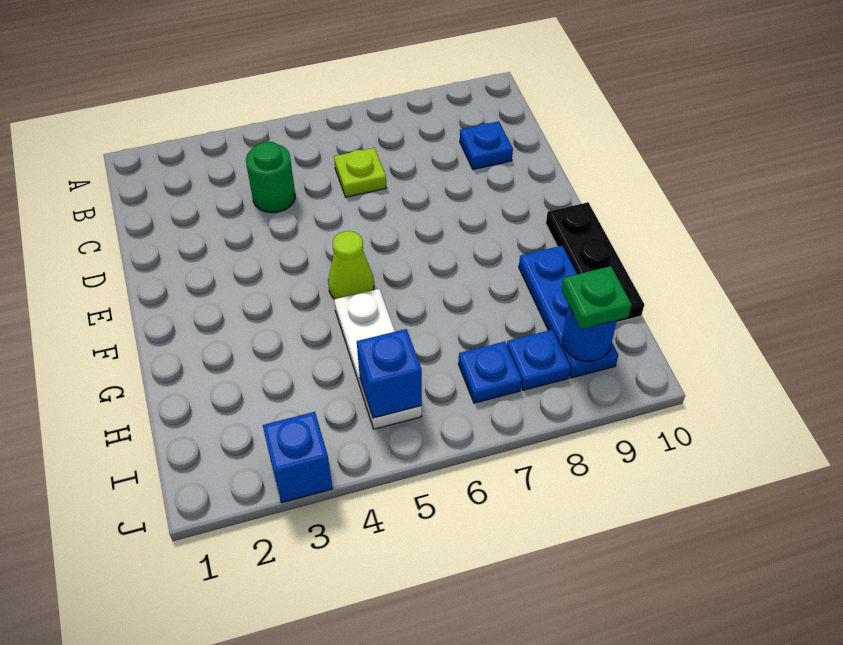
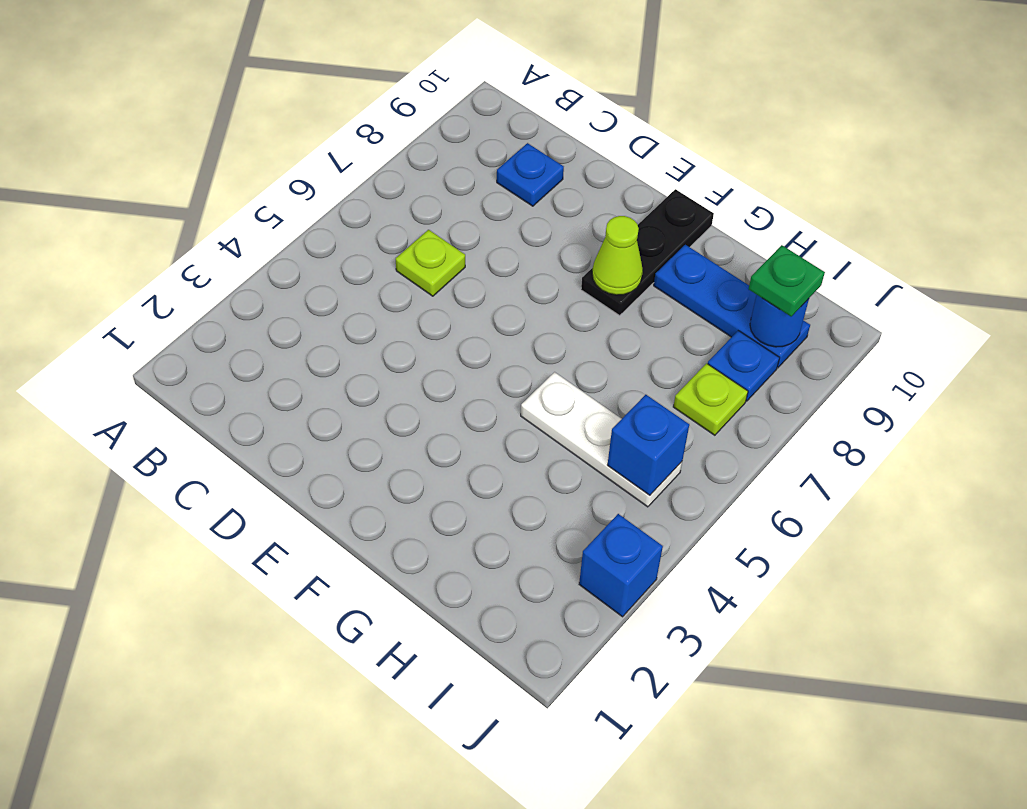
green 1x1 round brick [246,142,295,213] -> none
lime 1x1 cone [328,231,374,299] -> lime 1x1 cone moved to [592,216,643,295]
black 1x3 plate [546,202,644,322] -> black 1x3 plate turned to [581,189,714,315]
blue 1x1 plate [458,342,522,403] -> lime 1x1 plate [673,363,748,435]

